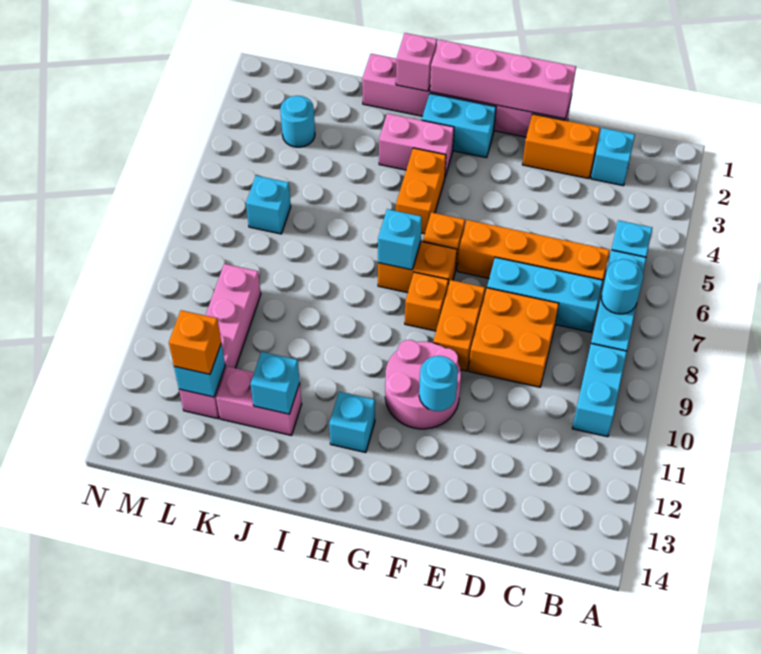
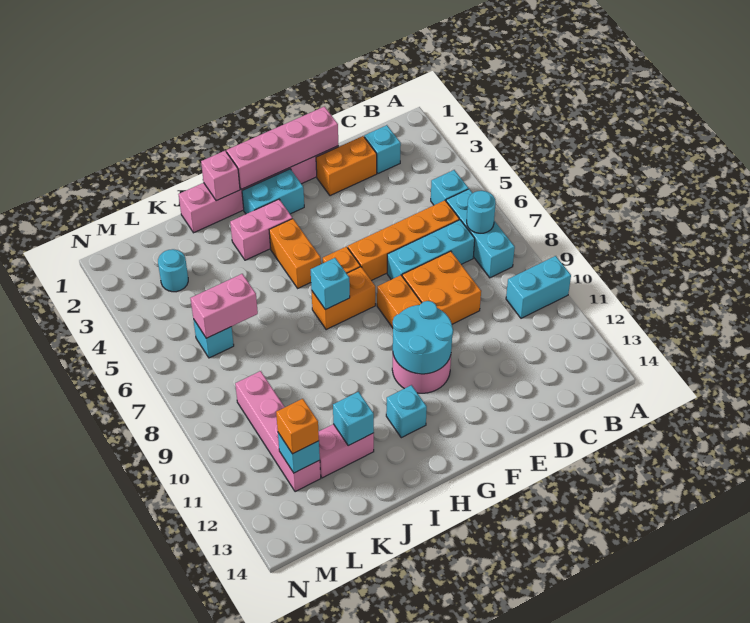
cyan 1x2 brick [572,343,627,437] -> cyan 1x2 brick turned to [506,256,571,318]
cyan 1x1 round brick [419,356,458,411] -> cyan 2x2 round brick [393,301,453,374]
orange 1x1 brick [405,272,448,331] -> none
none -> pink 1x2 brick [191,274,258,338]

